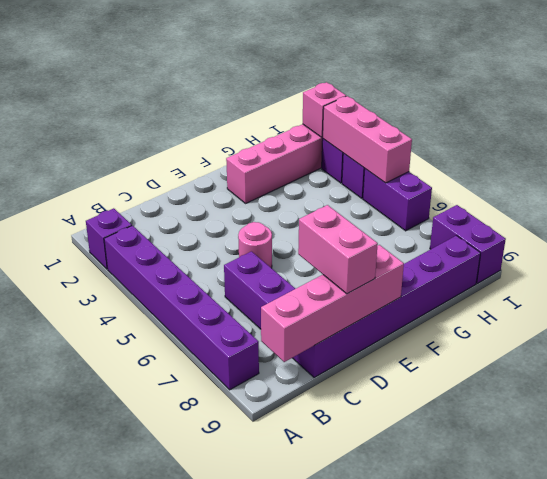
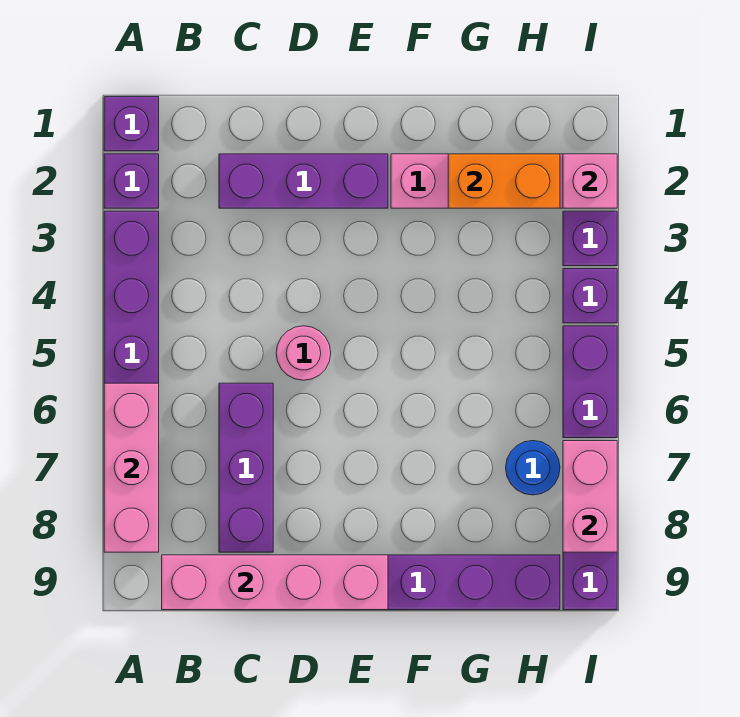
none -> purple 1x1 brick [104,97,159,151]
none -> purple 1x3 brick [219,154,388,208]
pink 1x2 brick [298,205,378,294] -> pink 1x2 brick moved to [563,441,617,552]
none -> orange 1x2 brick [448,154,560,208]
none -> blue 1x1 round brick [506,441,560,495]
pink 1x3 brick [323,96,412,183] -> pink 1x3 brick moved to [104,383,159,552]

